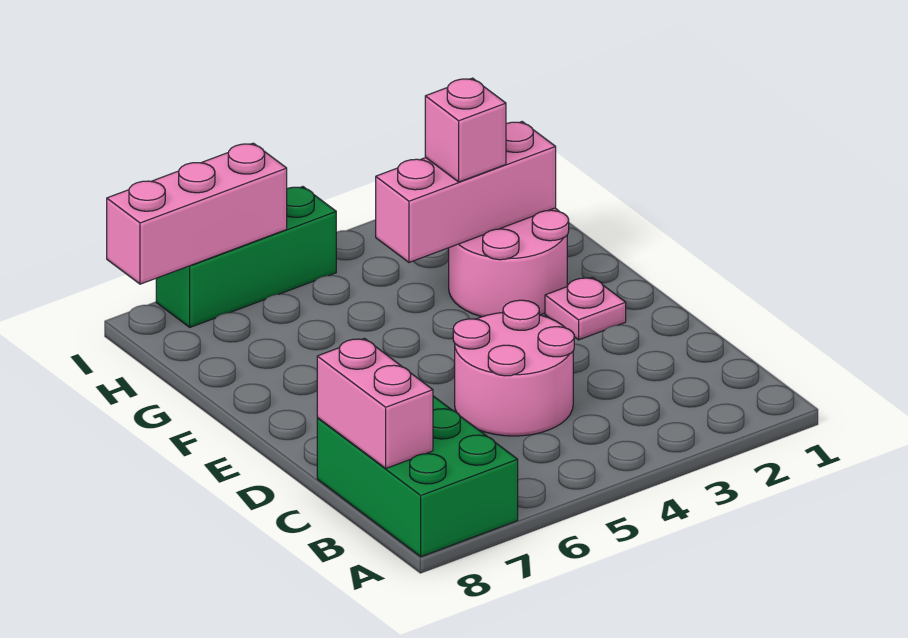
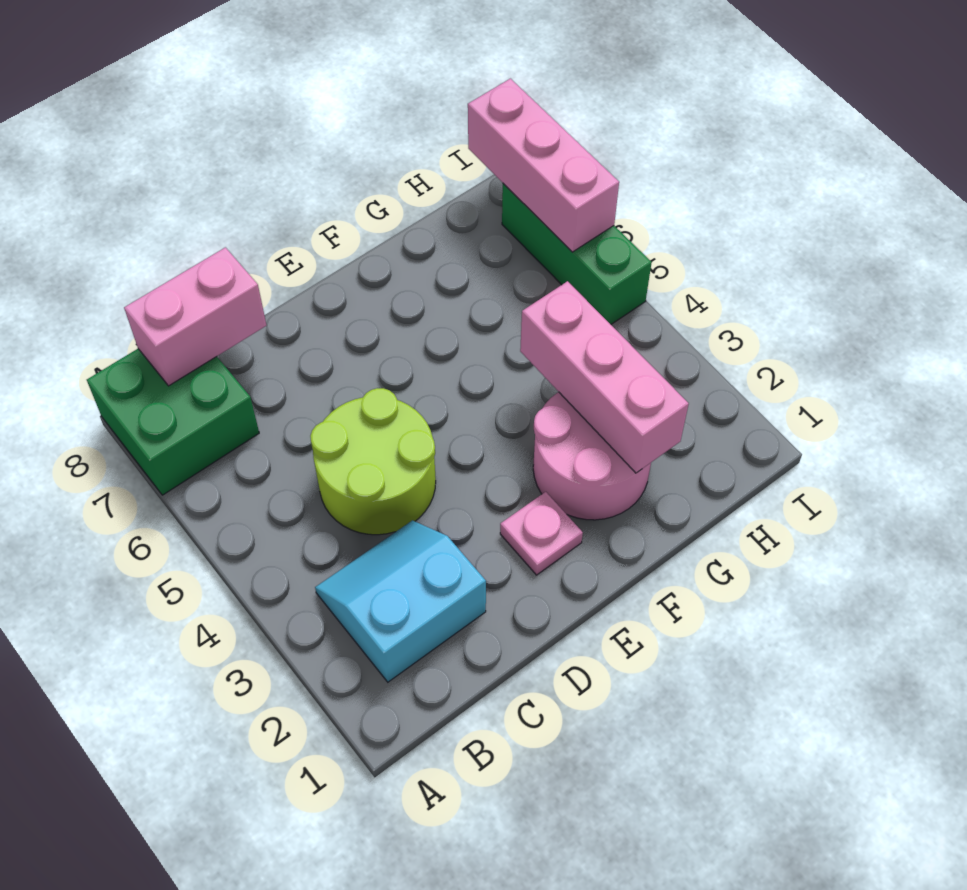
green 2x3 brick [317,396,518,557] -> green 2x2 brick [87,349,259,495]
none -> cyan 2x2 slope [315,520,486,682]
pink 2x2 round brick [453,300,574,436] -> lime 2x2 round brick [310,388,436,535]
pink 1x1 brick [425,78,506,182] -> none

